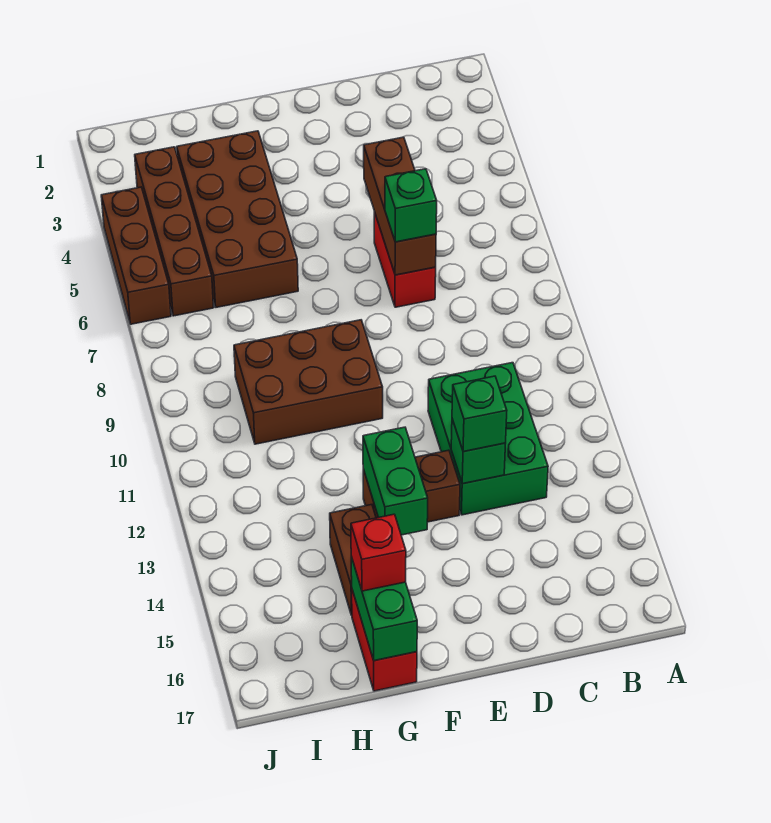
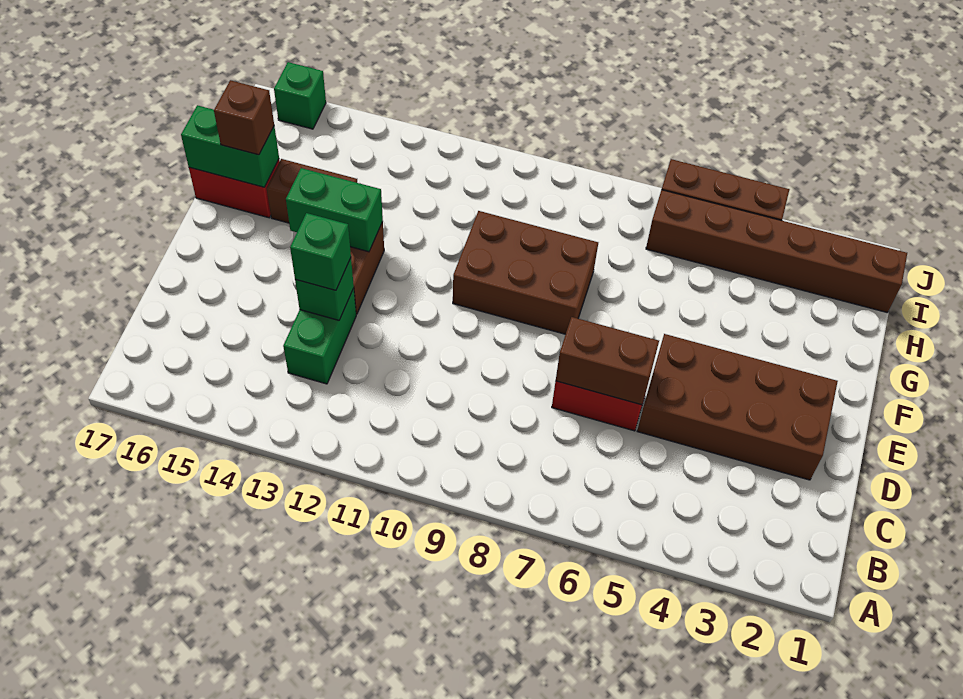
green 2x3 brick [428,363,548,515] -> green 1x2 brick [283,288,356,384]
brown 1x3 brick [364,137,436,275] -> brown 1x2 brick [556,317,659,405]
green 1x1 brick [385,169,437,242] -> green 1x1 brick moved to [274,62,326,129]
brown 2x3 brick [234,320,383,444] -> brown 2x3 brick turned to [453,211,598,334]
brown 2x4 brick [177,131,298,307] -> brown 2x4 brick moved to [637,334,838,480]
red 1x1 brick [351,514,406,591] -> brown 1x1 brick [214,80,274,155]
brown 1x4 brick [135,147,214,316] -> brown 1x6 brick [646,190,907,313]

